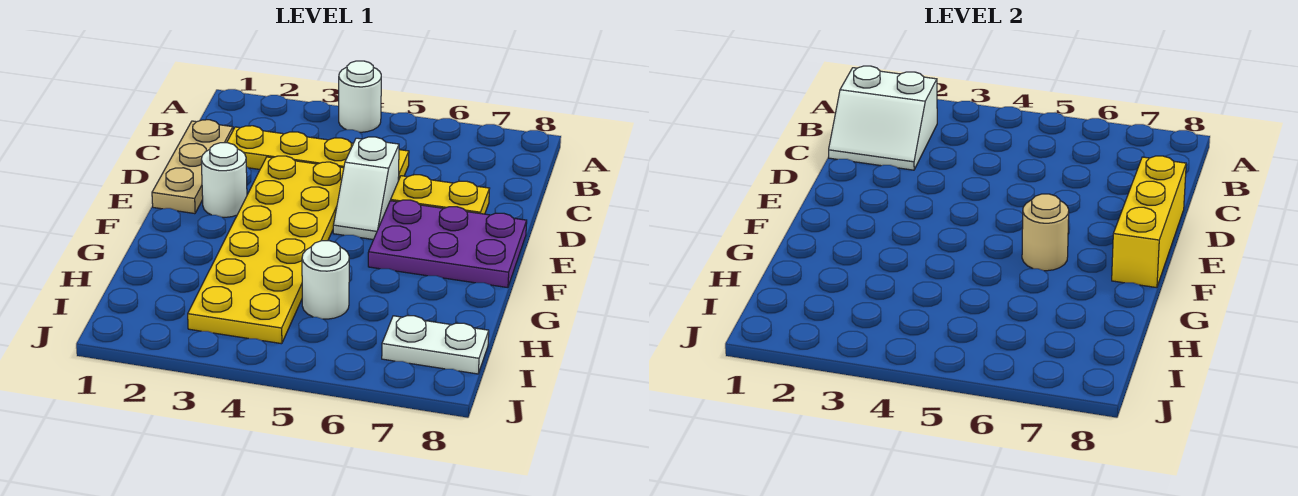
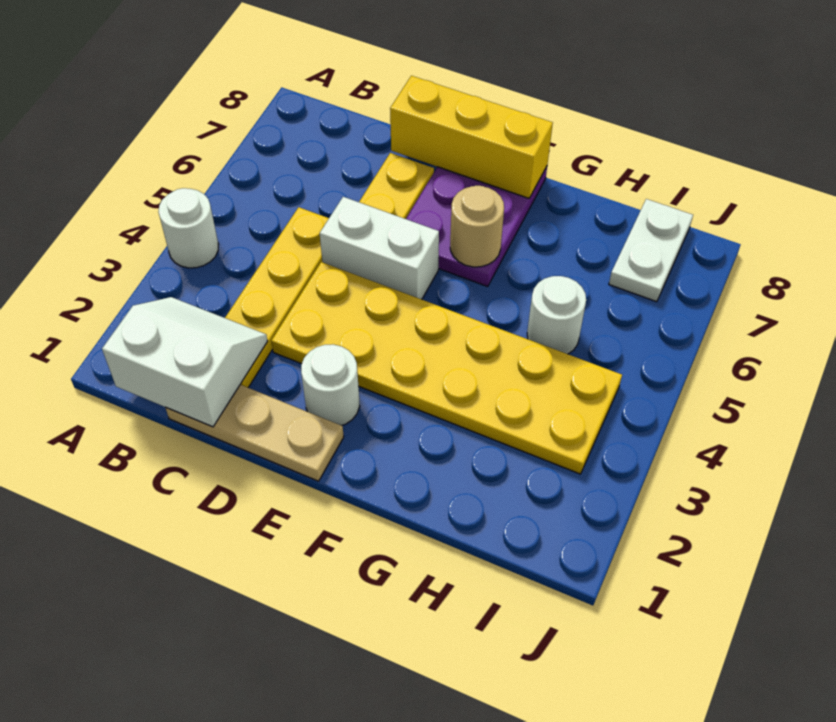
white 2x2 slope [829,66,937,170] -> white 2x2 slope turned to [102,297,268,427]
white 1x2 slope [333,137,399,240] -> white 1x2 brick [320,197,439,299]

